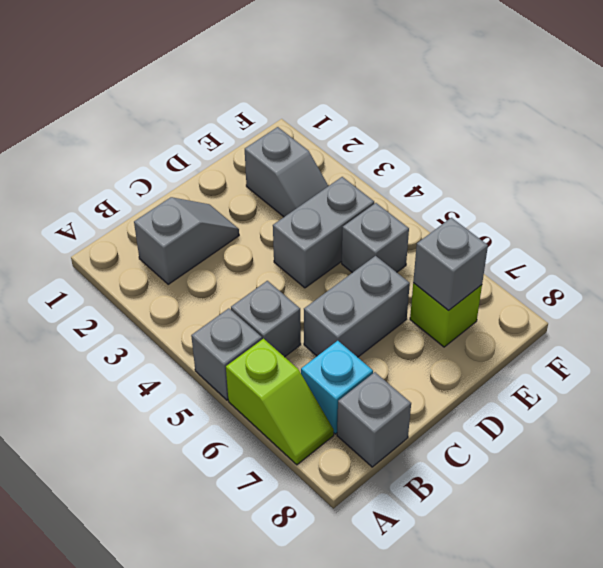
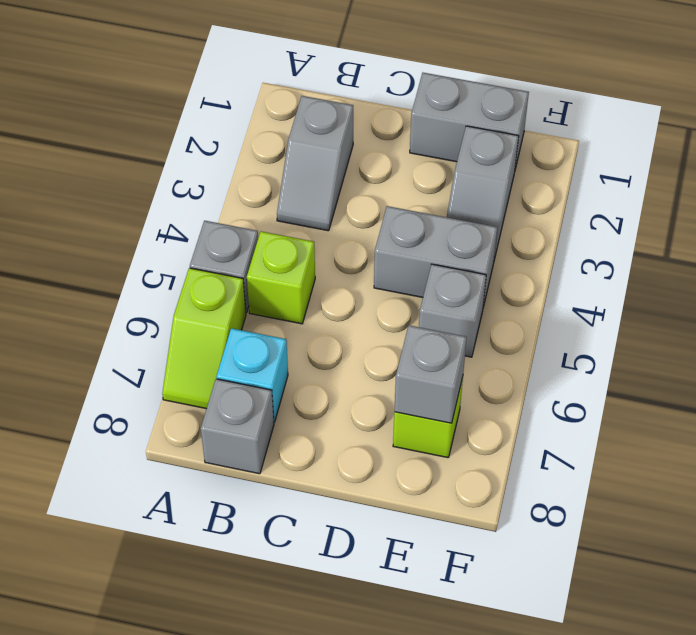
grey 1x2 slope [134,197,239,284] -> grey 1x2 slope turned to [277,96,353,231]
grey 1x1 brick [231,281,301,357] -> lime 1x1 brick [247,231,315,324]
grey 1x2 brick [304,256,410,357] -> grey 1x2 brick moved to [410,73,529,169]

